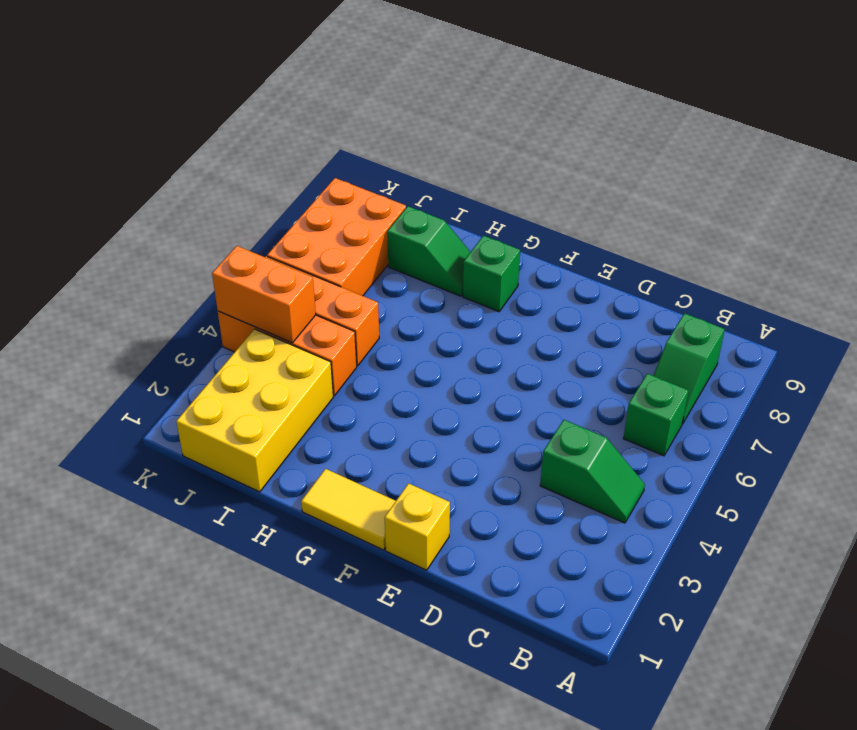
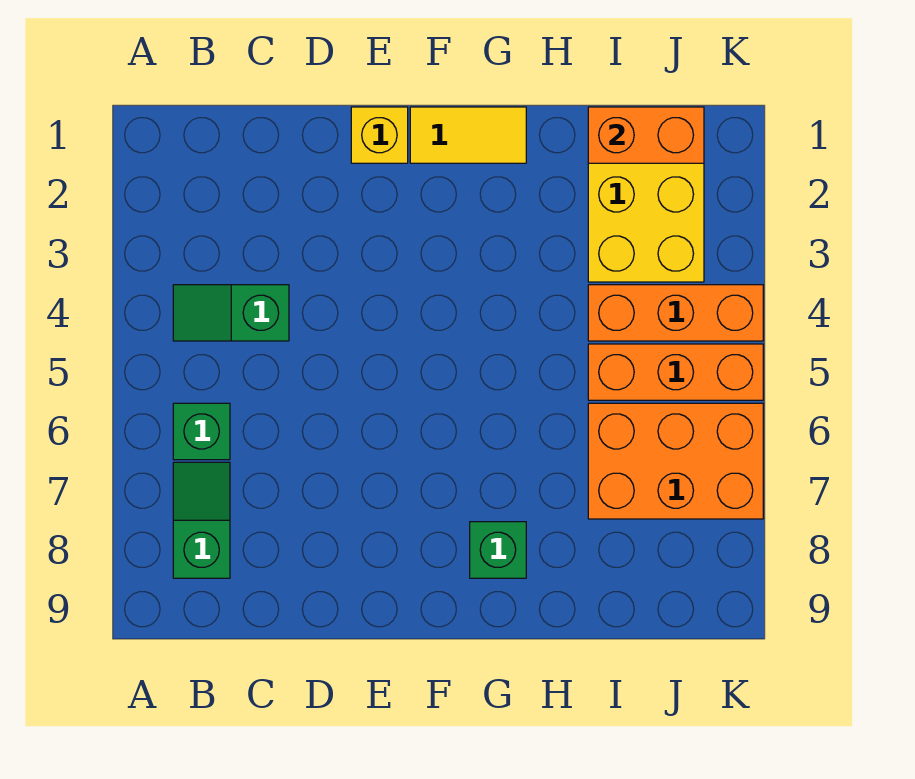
green 1x2 slope [387,206,470,296] -> none
orange 1x2 brick [212,246,316,343] -> orange 1x2 brick moved to [588,107,704,163]
orange 2x3 brick [267,178,406,296] -> orange 2x3 brick turned to [588,403,763,519]

